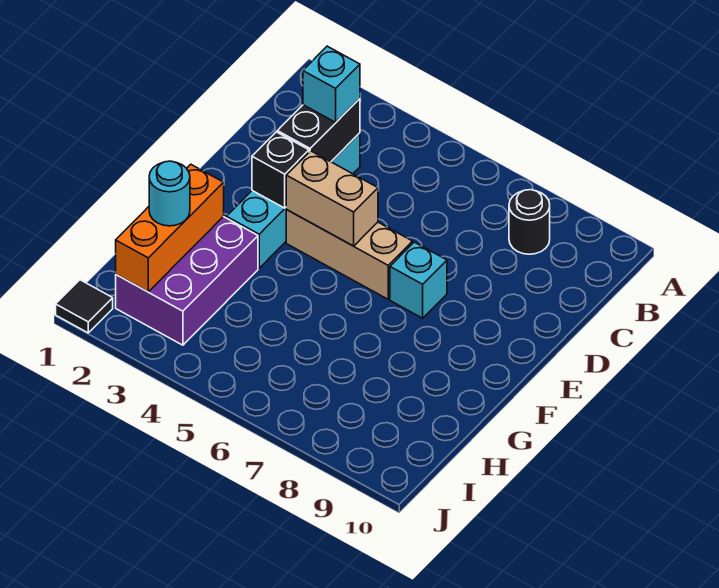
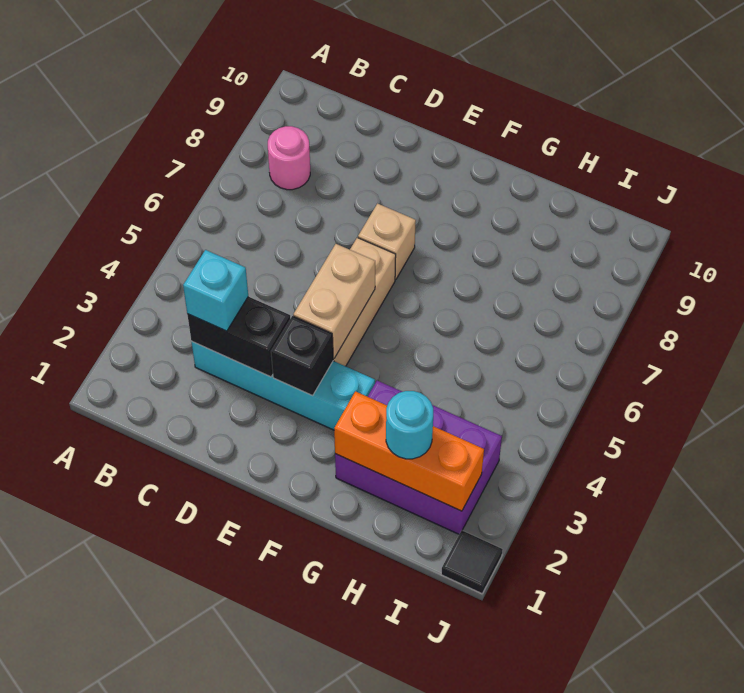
black 1x1 round brick [509,190,550,254] -> pink 1x1 round brick [268,126,310,190]
cyan 1x1 brick [390,242,447,318] -> tan 1x1 brick [358,204,416,280]

